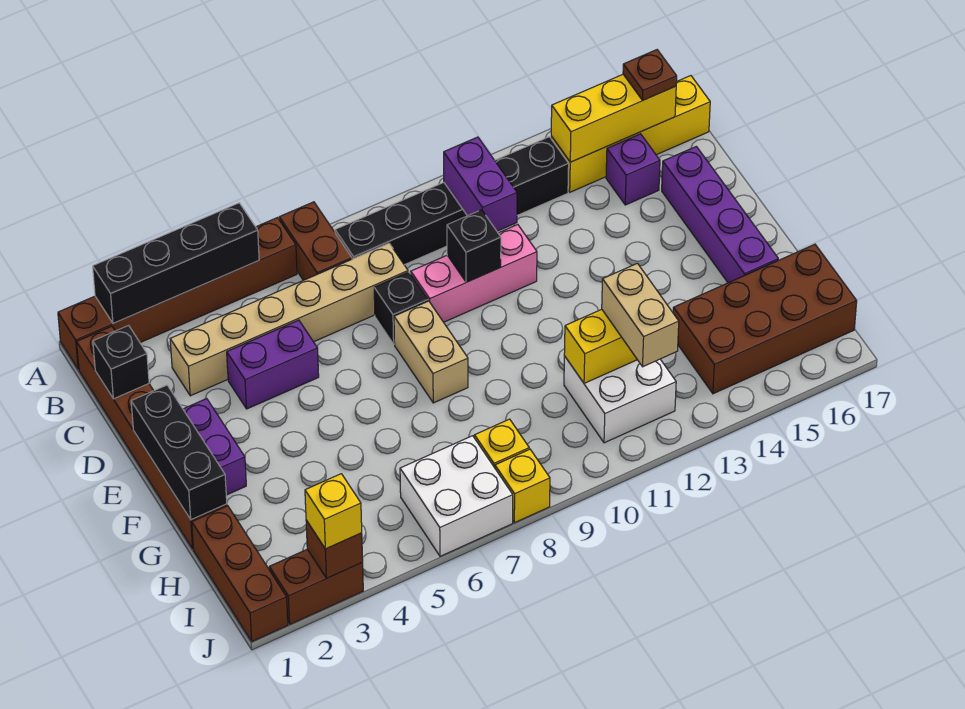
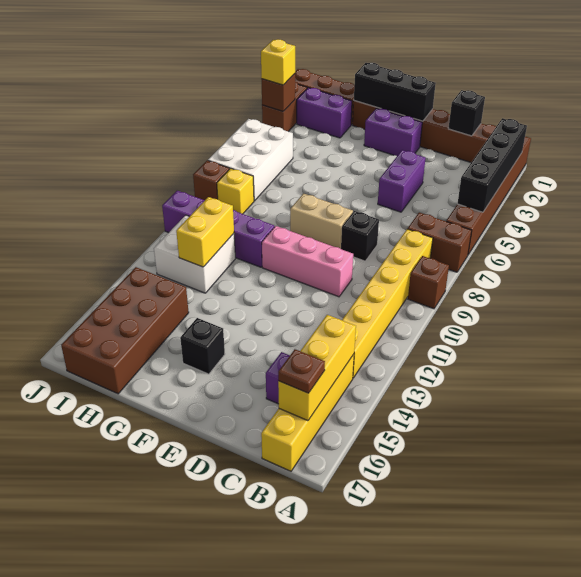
none -> brown 1x1 brick [408,256,449,309]
black 1x6 brick [335,137,569,265] -> yellow 1x6 brick [342,229,433,378]
purple 1x2 brick [444,137,517,231] -> purple 1x2 brick moved to [297,88,352,138]
tan 1x6 brick [170,243,408,396] -> none
pink 1x3 brick [411,225,537,322] -> pink 1x3 brick turned to [262,226,353,297]
black 1x1 brick [447,210,501,282] -> black 1x1 brick moved to [180,318,225,374]
purple 1x4 brick [662,146,778,283] -> purple 1x4 brick moved to [162,191,274,267]
tan 1x2 brick [602,263,679,367] -> none
white 2x2 brick [400,436,513,556] -> white 2x3 brick [208,119,293,201]
yellow 1x1 brick [495,449,550,523] -> brown 1x1 brick [193,160,229,200]

